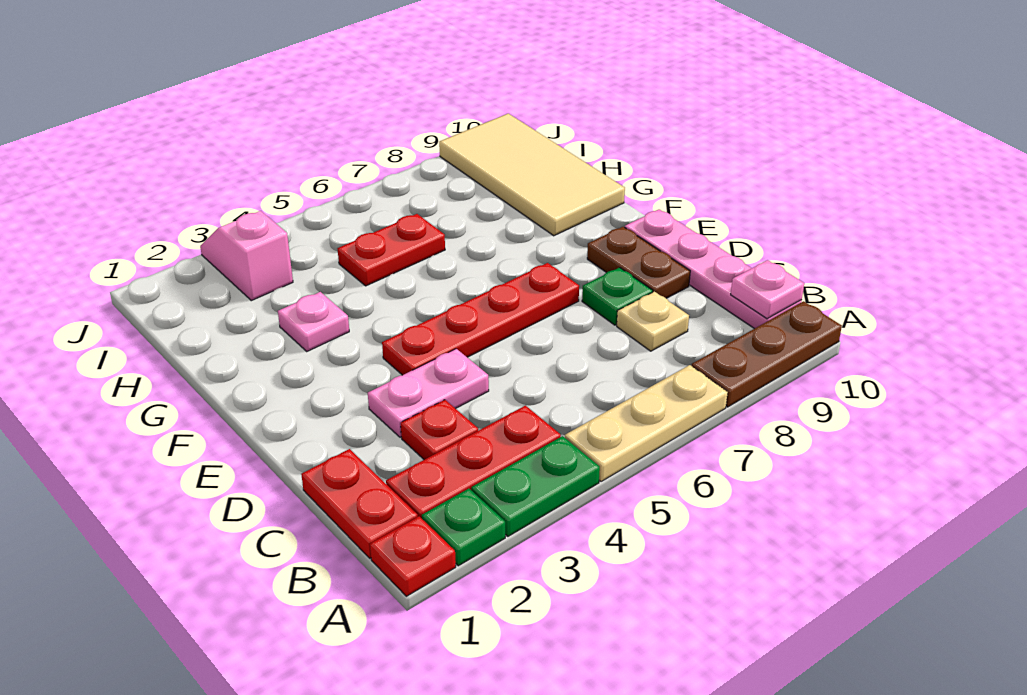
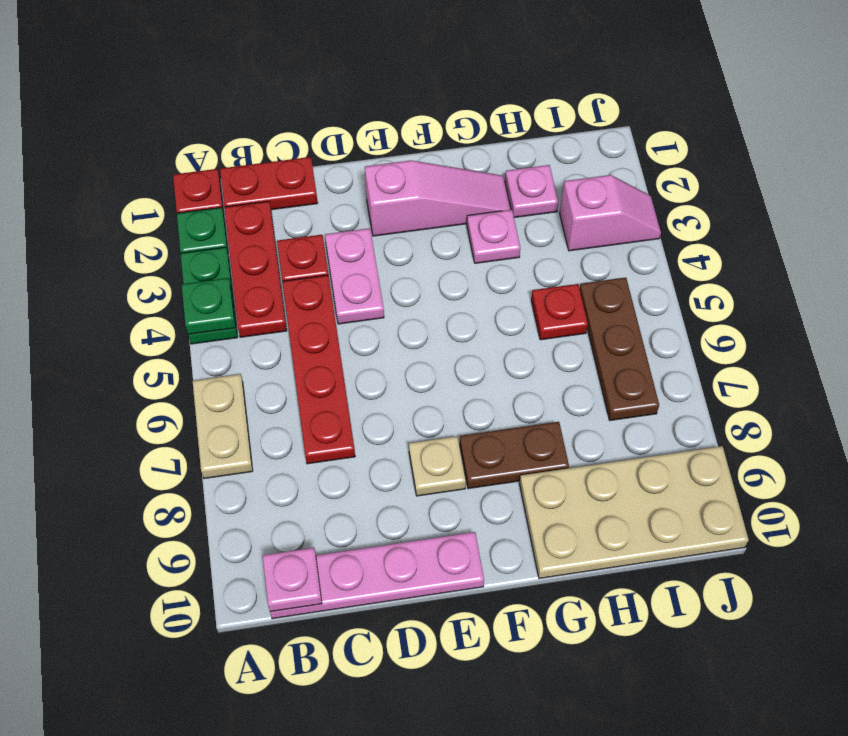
tan 1x3 plate [565,365,728,482] -> tan 1x2 plate [193,374,253,478]
brown 1x3 plate [692,301,842,407] -> brown 1x3 plate moved to [580,278,659,420]
tan 1x1 plate [617,291,689,351] -> tan 1x1 plate moved to [409,436,466,496]
green 1x1 plate [582,268,653,325] -> green 1x1 plate moved to [182,278,235,334]
brown 1x2 plate [587,227,690,298] -> brown 1x2 plate moved to [460,422,569,489]
none -> pink 1x3 slope [365,160,511,236]
red 1x4 plate [382,263,579,375] -> red 1x4 plate moved to [282,275,355,464]
tan 2x4 tile [439,113,625,236] -> tan 2x4 plate [519,446,749,578]
none -> pink 1x1 plate [505,165,558,218]
red 1x2 plate [338,214,445,286] -> red 1x1 plate [531,284,588,340]

